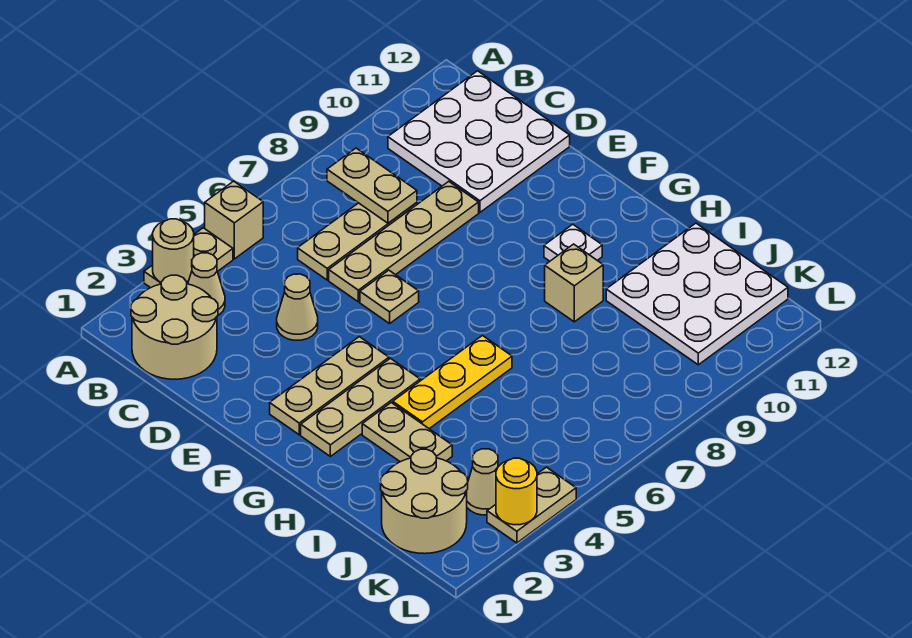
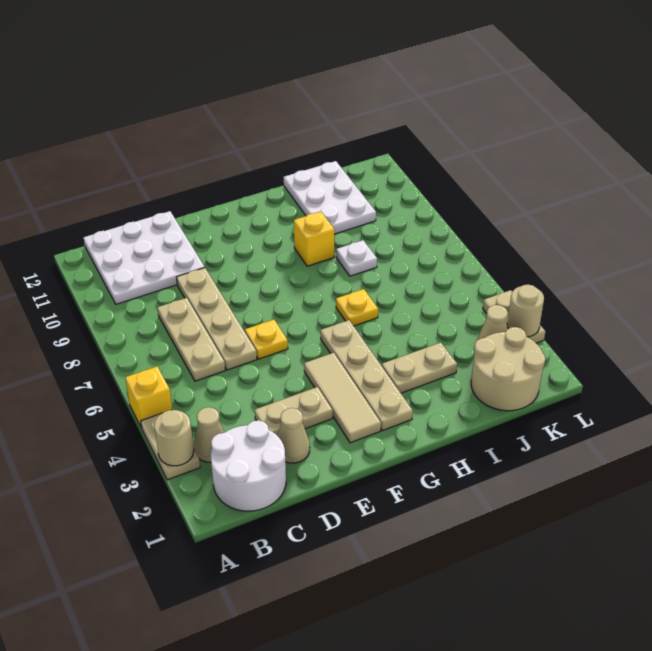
tan 1x1 brick [205,181,263,259] -> yellow 1x1 brick [125,366,172,428]
tan 2x2 round brick [131,275,218,379] -> white 2x2 round brick [211,420,286,511]
tan 1x2 plate [327,148,417,223] -> tan 1x2 plate moved to [255,387,333,436]
tan 1x1 cone [277,274,318,340] -> tan 1x1 cone moved to [278,408,310,463]
tan 1x1 plate [360,270,419,324] -> yellow 1x1 plate [245,320,288,359]
tan 1x3 plate [270,337,389,435] -> tan 1x3 tile [304,353,381,443]
tan 1x3 plate [301,358,420,456] -> tan 1x4 plate [321,320,413,431]
white 1x1 plate [544,224,602,261] -> white 1x1 plate moved to [336,240,377,276]
yellow 1x3 plate [393,336,512,429] -> yellow 1x1 plate [336,289,378,326]
tan 1x1 brick [545,244,603,322] -> yellow 1x1 brick [294,212,335,266]
white 3x3 plate [606,223,788,365] -> white 2x3 plate [284,161,376,234]
yellow 1x1 round brick [496,458,537,525] -> tan 1x1 round brick [507,285,544,337]

